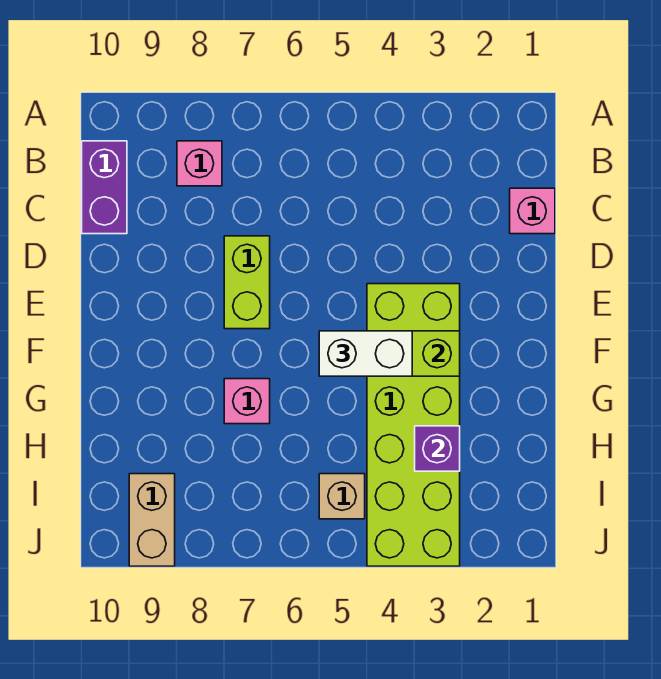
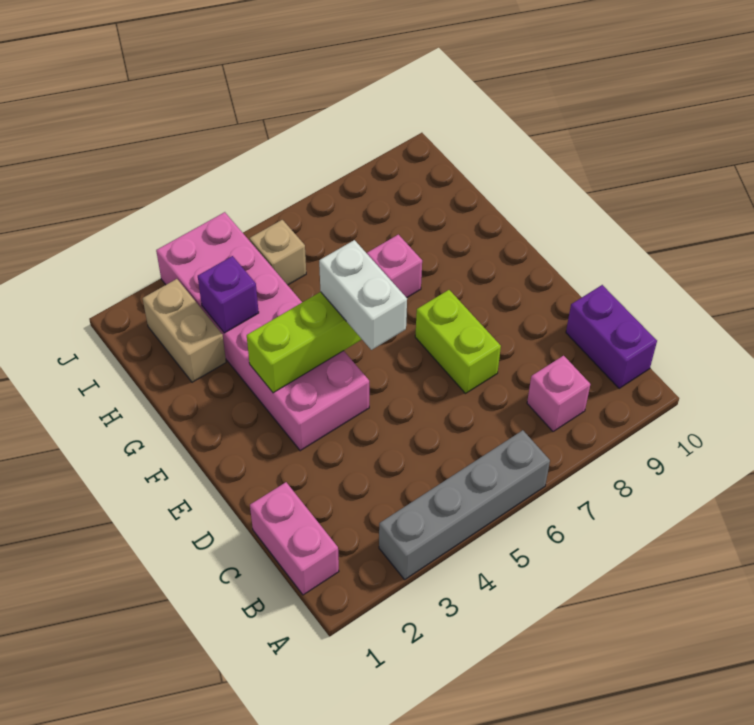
none -> grey 1x4 brick [379,430,550,579]
pink 1x1 brick [510,188,555,234] -> pink 1x2 brick [250,482,339,595]
lime 2x6 brick [367,284,460,566] -> pink 2x6 brick [156,212,369,451]
white 1x2 brick [319,331,412,376] -> white 1x2 brick turned to [319,240,407,350]
tan 1x2 brick [129,474,175,566] -> tan 1x2 brick moved to [143,279,226,382]

